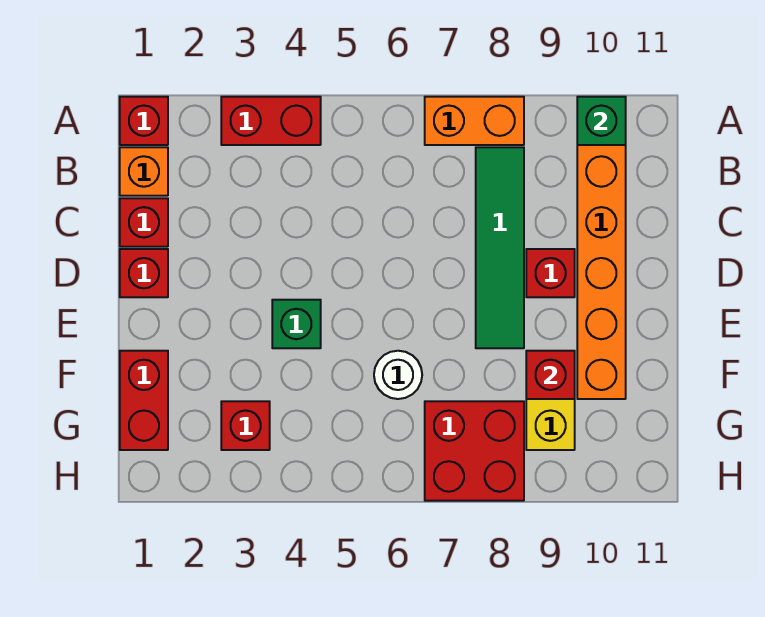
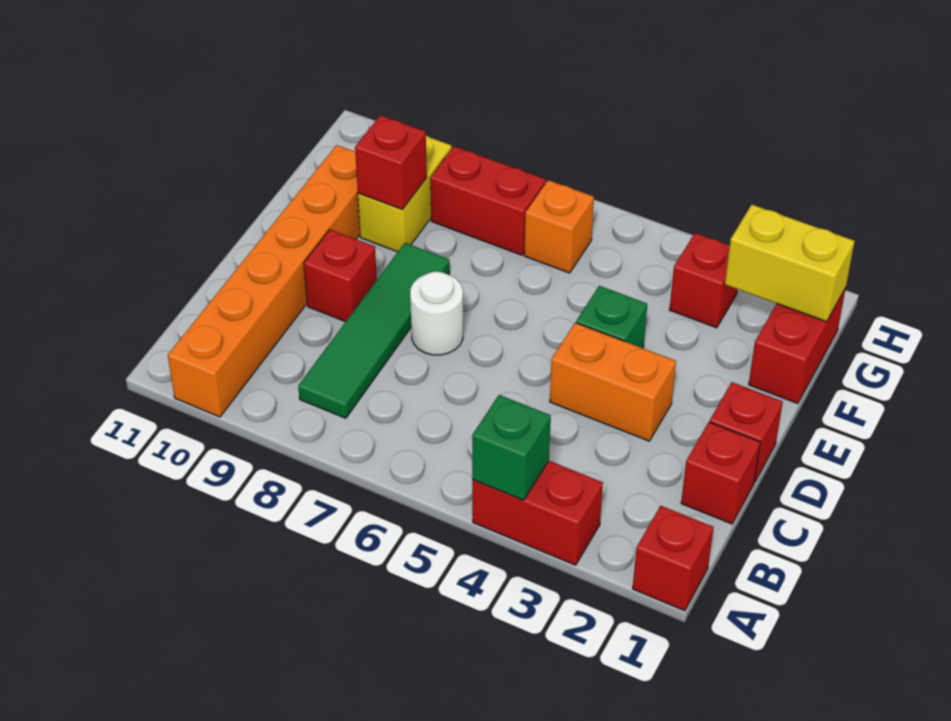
orange 1x2 brick [425,97,524,145] -> orange 1x2 brick moved to [550,323,676,441]
green 1x1 brick [577,97,626,145] -> green 1x1 brick moved to [472,395,551,500]
orange 1x1 brick [120,147,168,196] -> orange 1x1 brick moved to [524,180,594,273]
white 1x1 round brick [374,351,422,399] -> white 1x1 round brick moved to [410,272,463,355]
none -> yellow 1x2 brick [725,205,855,322]
red 2x2 brick [425,401,524,501] -> red 1x2 brick [430,146,546,255]

